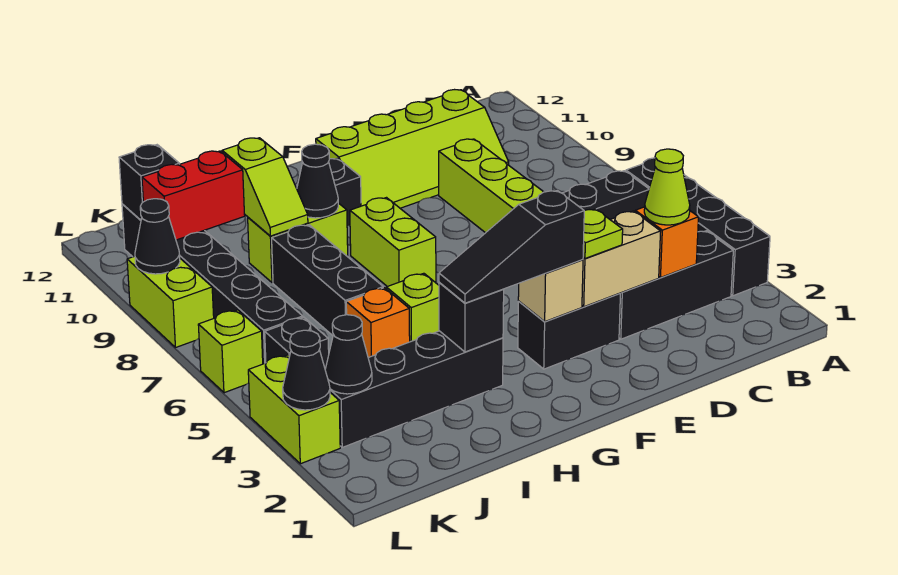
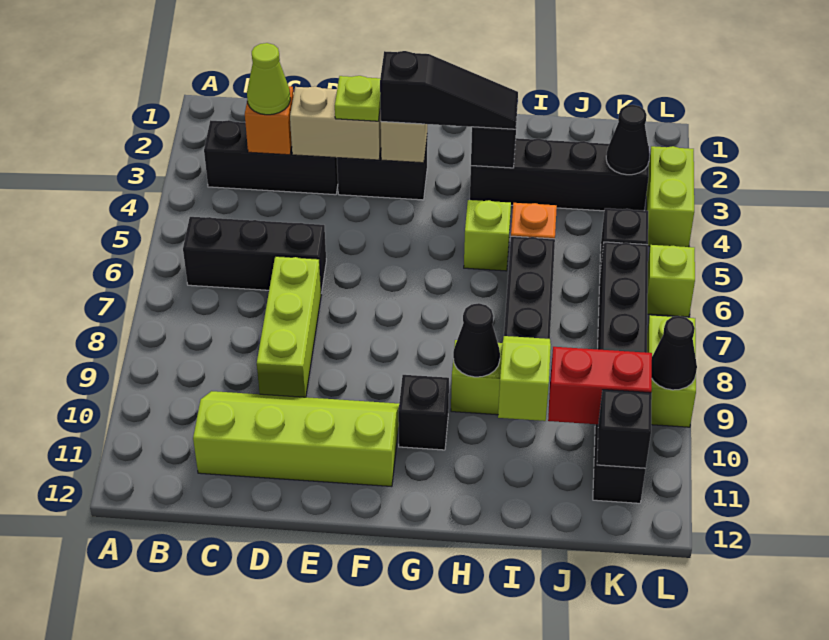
black 1x4 brick [626,158,770,296] -> none
lime 1x2 brick [350,198,436,287] -> none
black 1x1 cone [283,330,330,410] -> none

